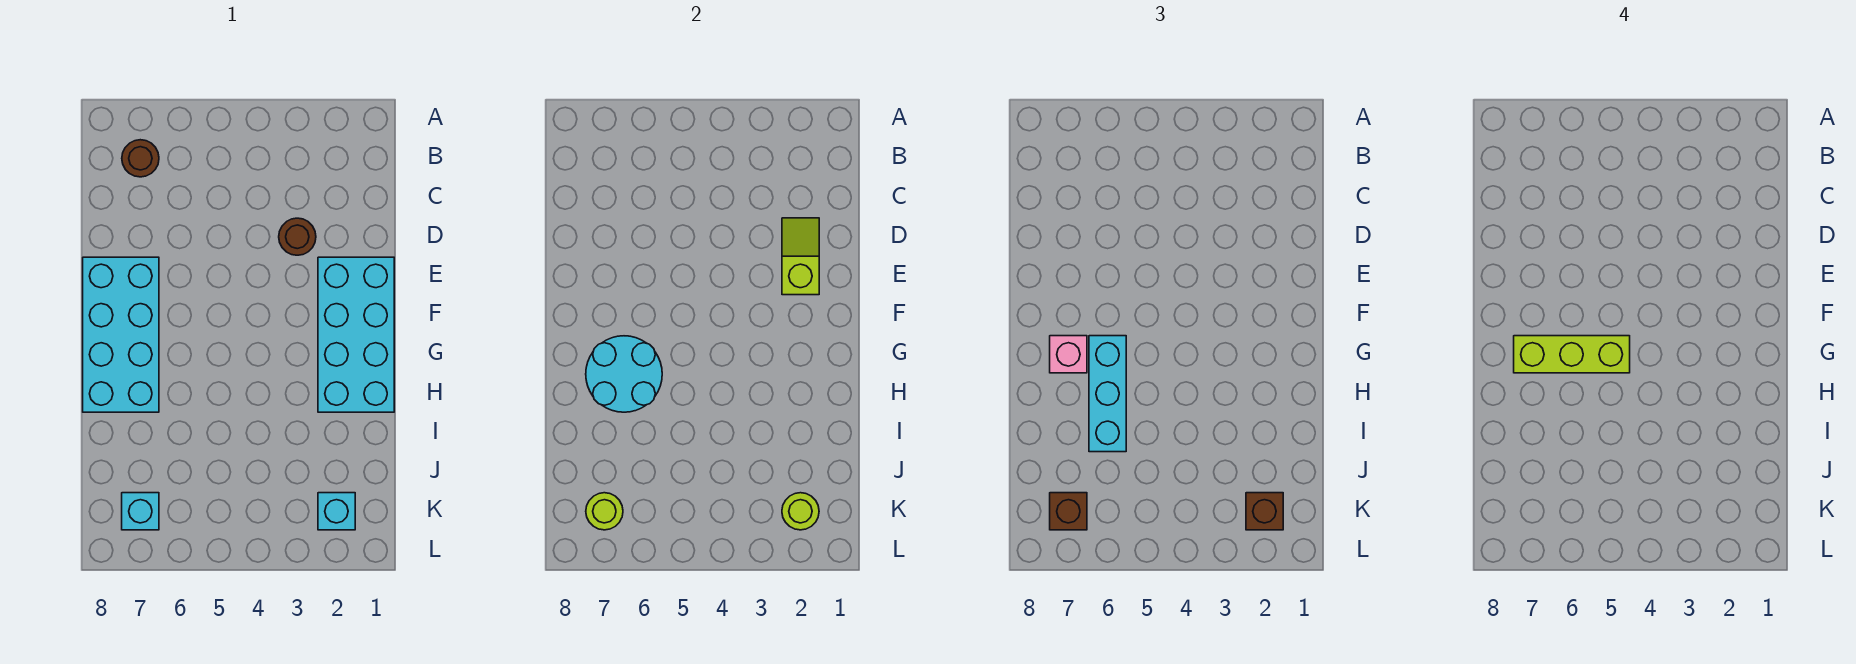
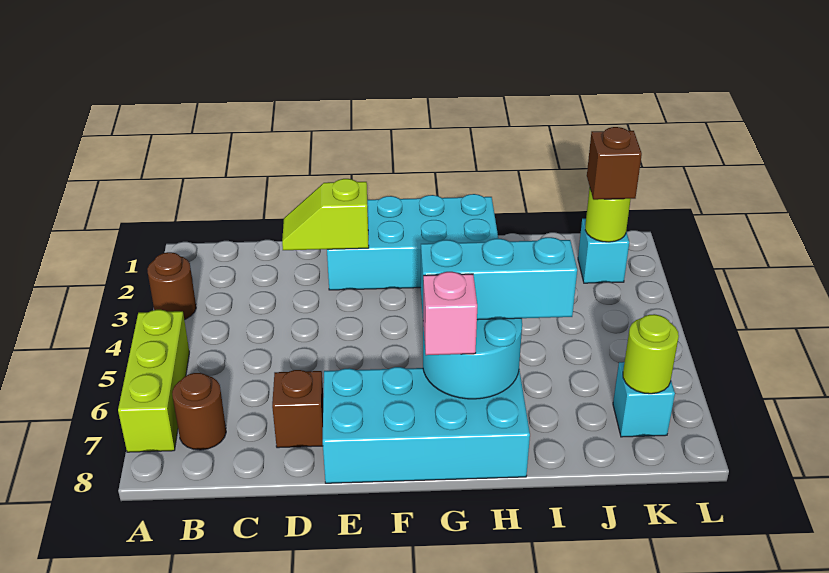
brown 1x1 round brick [279,218,316,255] -> brown 1x1 round brick moved to [147,252,196,320]
lime 1x3 brick [1514,336,1630,373] -> lime 1x3 brick moved to [118,310,189,452]
brown 1x1 brick [1050,493,1087,530] -> brown 1x1 brick moved to [272,370,323,448]

